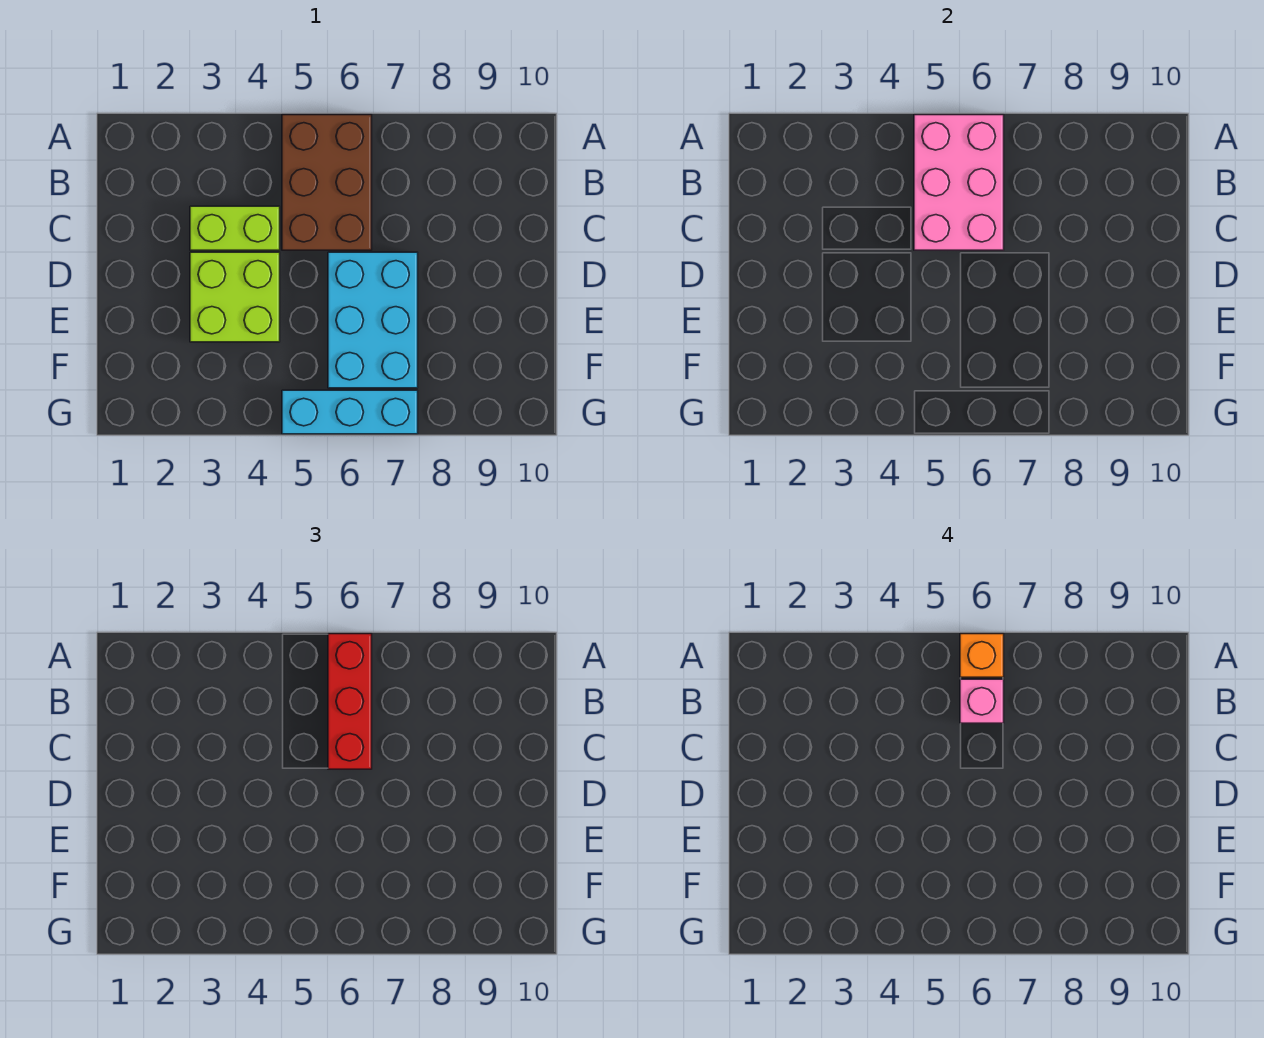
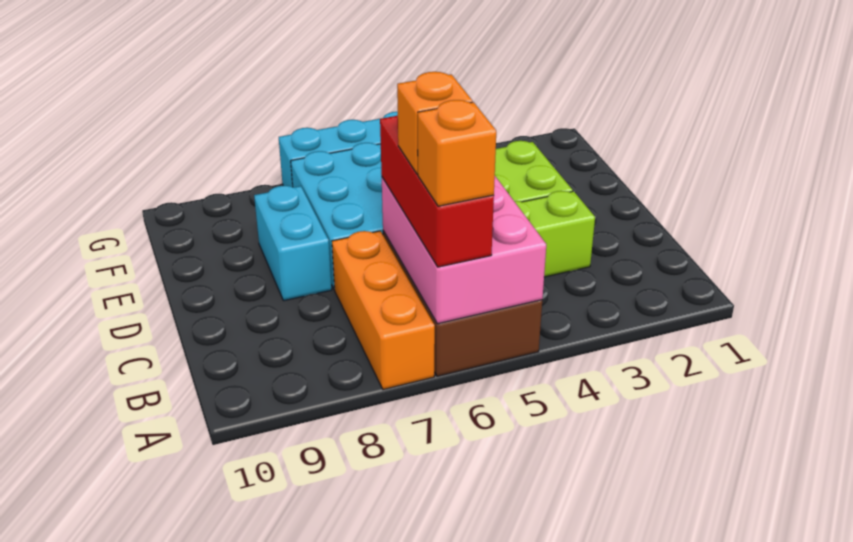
none -> orange 1x3 brick [332,231,435,390]
pink 1x1 brick [960,679,1004,723] -> orange 1x1 brick [397,72,473,174]
none -> cyan 1x2 brick [254,186,332,301]

